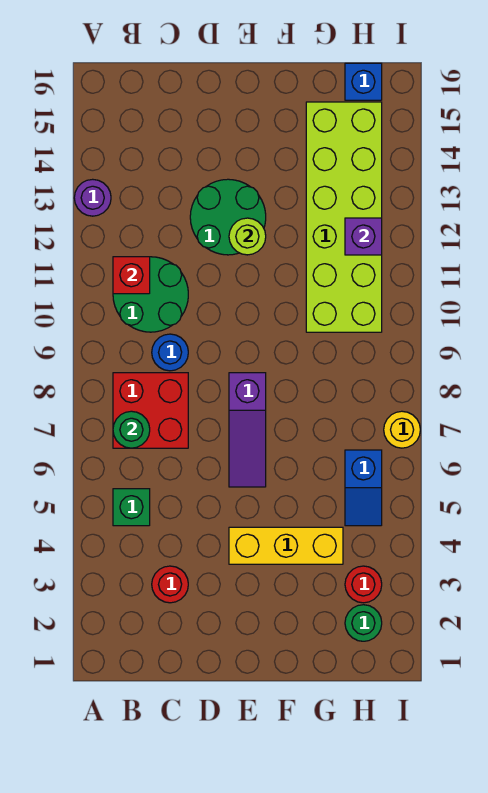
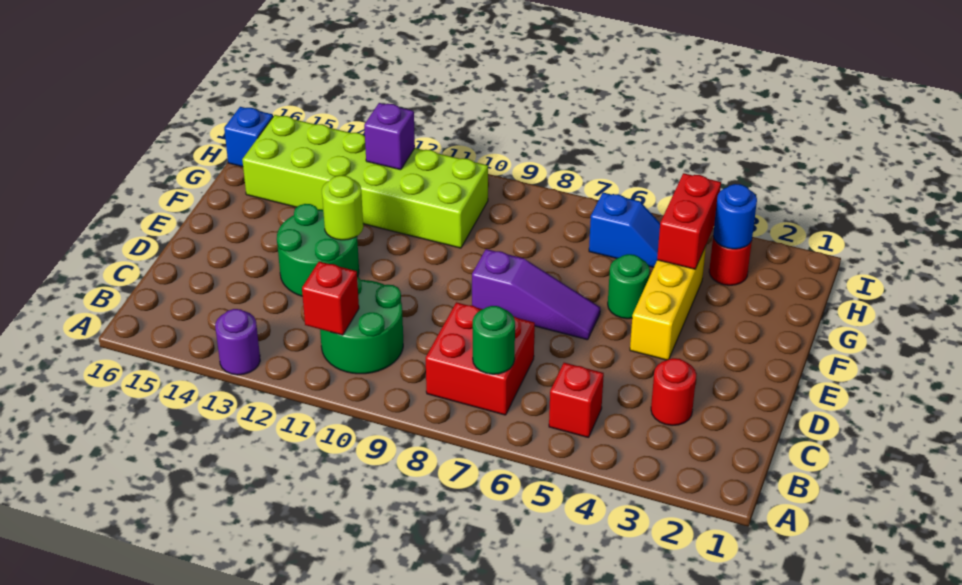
green 1x1 brick [113,489,150,526] -> red 1x1 brick [549,363,604,438]
blue 1x1 round brick [152,334,188,371] -> blue 1x1 round brick moved to [713,184,757,249]
none -> red 1x2 brick [657,173,721,269]
green 1x1 round brick [345,605,382,641] -> green 1x1 round brick moved to [608,254,650,319]
yellow 1x1 round brick [384,411,420,448] -> none

